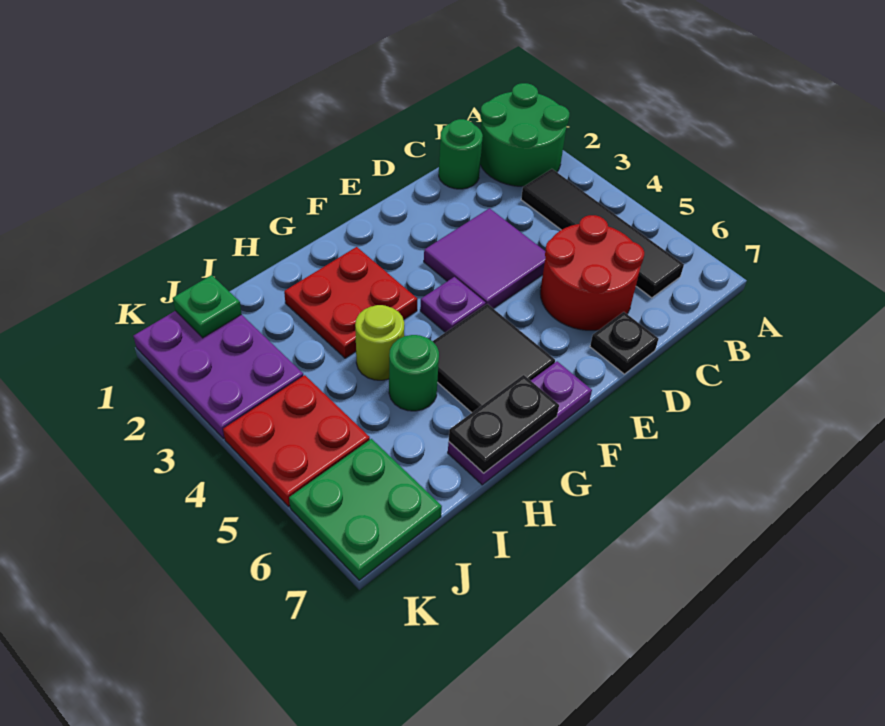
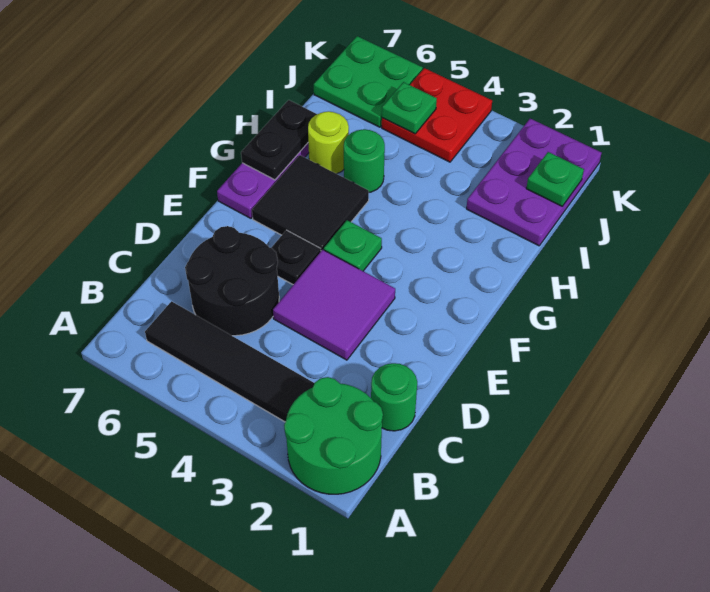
red 2x2 round brick [540,215,644,330] -> black 2x2 round brick [185,226,279,336]
black 1x1 plate [590,312,659,374] -> black 1x1 plate moved to [271,230,321,285]
purple 1x1 plate [420,277,486,332] -> green 1x1 plate [324,220,382,271]
red 2x2 plate [284,247,418,358] -> none
lime 1x1 round brick [355,305,404,380] -> lime 1x1 round brick moved to [308,111,349,174]
purple 2x3 plate [133,311,303,438] -> purple 2x3 plate turned to [466,119,602,246]
none -> green 1x1 plate [382,82,437,134]

